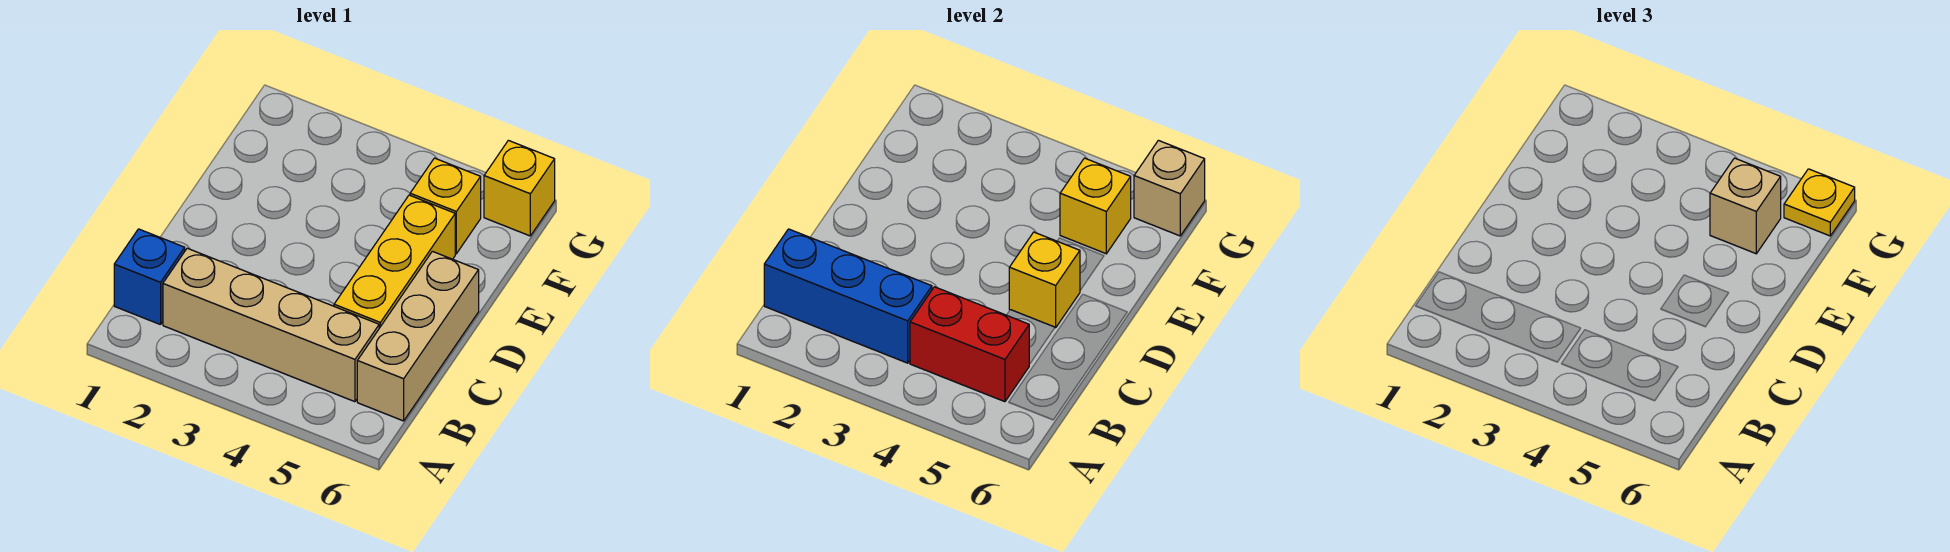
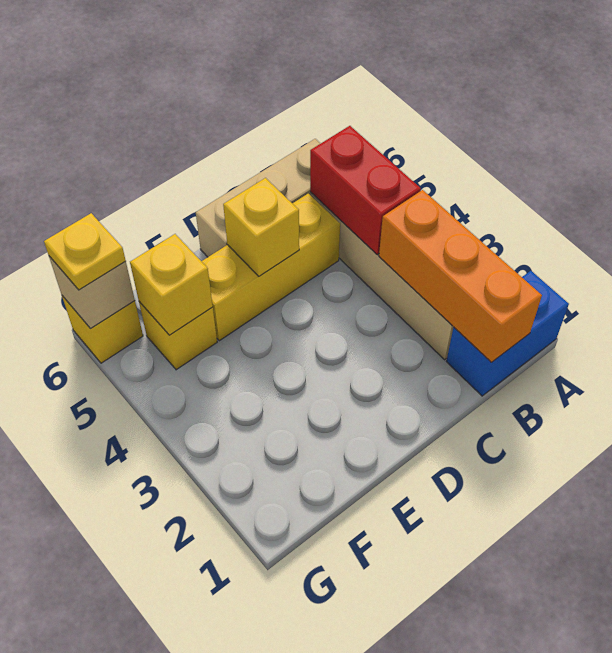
blue 1x1 brick [114,229,185,325] -> blue 1x2 brick [446,271,569,396]
blue 1x3 brick [764,229,932,363] -> orange 1x3 brick [379,190,542,362]
tan 1x1 brick [1710,158,1781,254] -> none

